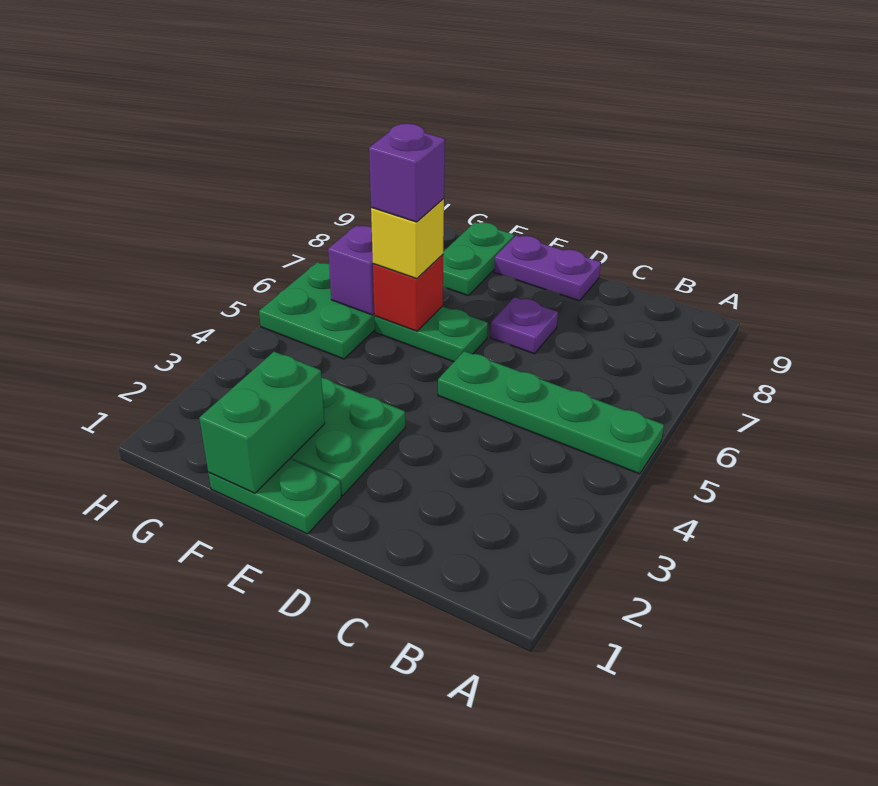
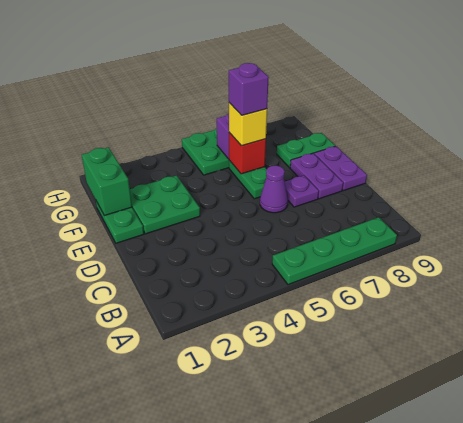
green 1x4 plate [438,351,664,474] -> green 1x4 plate turned to [272,217,397,285]
none -> purple 1x1 cone [260,165,288,213]
none -> purple 1x2 plate [290,153,343,199]
green 1x2 brick [199,352,325,493] -> green 1x2 brick turned to [82,147,132,216]

